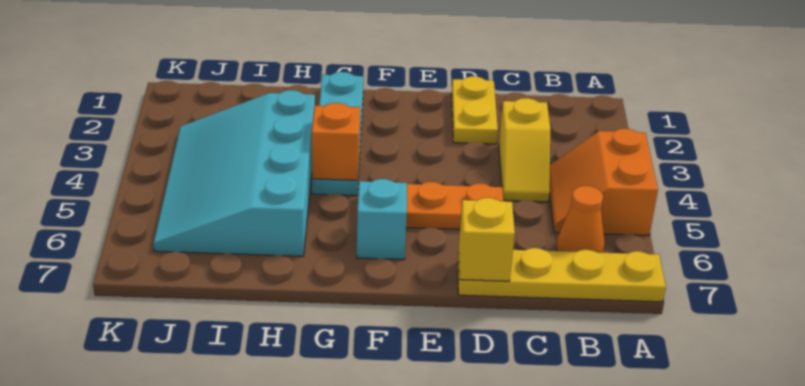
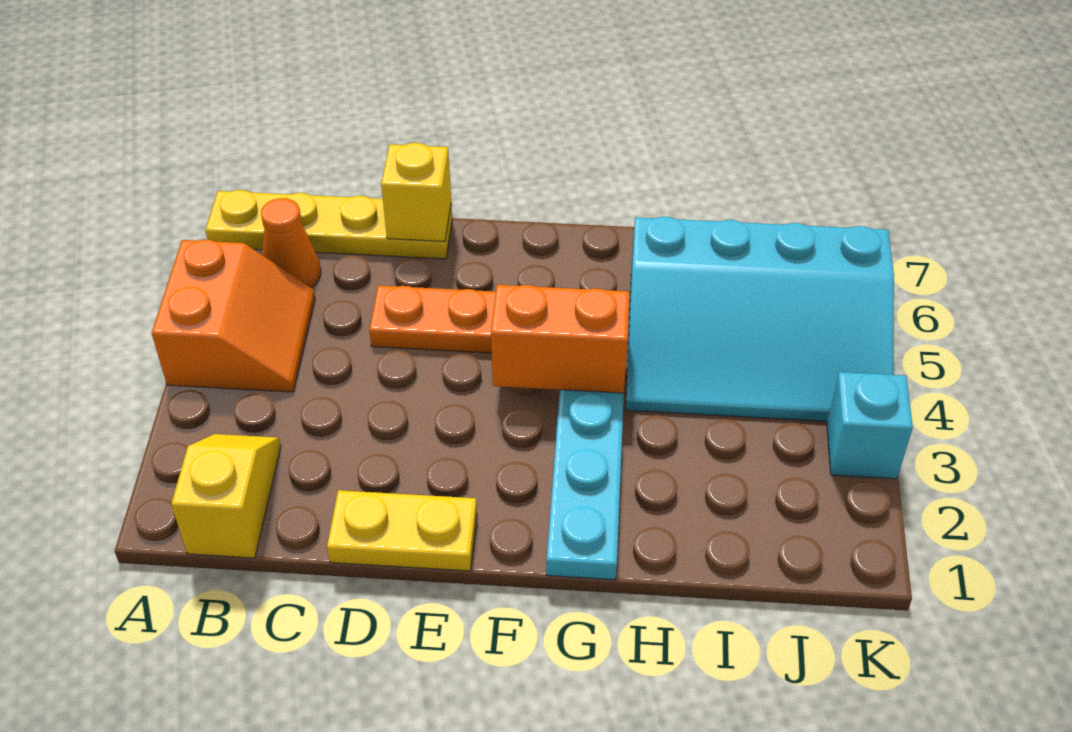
yellow 1x2 slope [499,98,550,202] -> yellow 1x2 slope moved to [171,434,281,558]
yellow 1x2 plate [452,76,498,144] -> yellow 1x2 plate turned to [327,490,477,571]
cyan 1x1 brick [357,179,407,260] -> cyan 1x1 brick moved to [827,372,913,479]
orange 1x1 brick [312,103,360,180] -> orange 1x2 brick [491,285,630,393]
cyan 3x4 slope [153,90,315,256] -> cyan 3x4 slope turned to [626,217,894,421]

